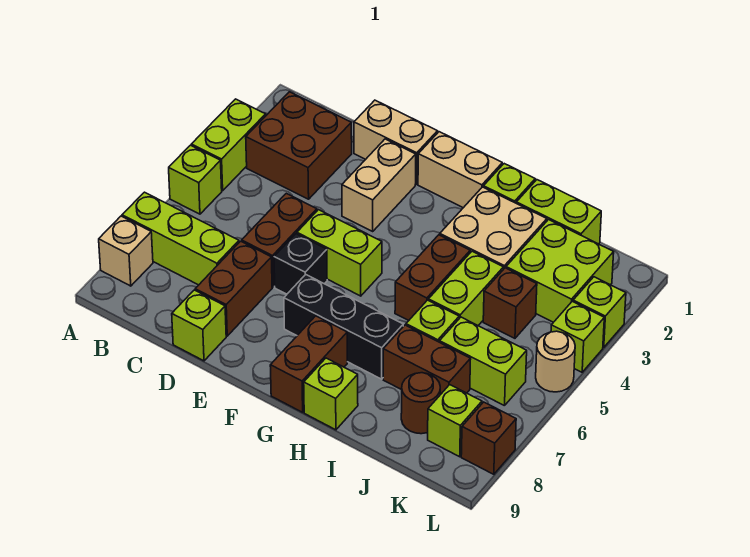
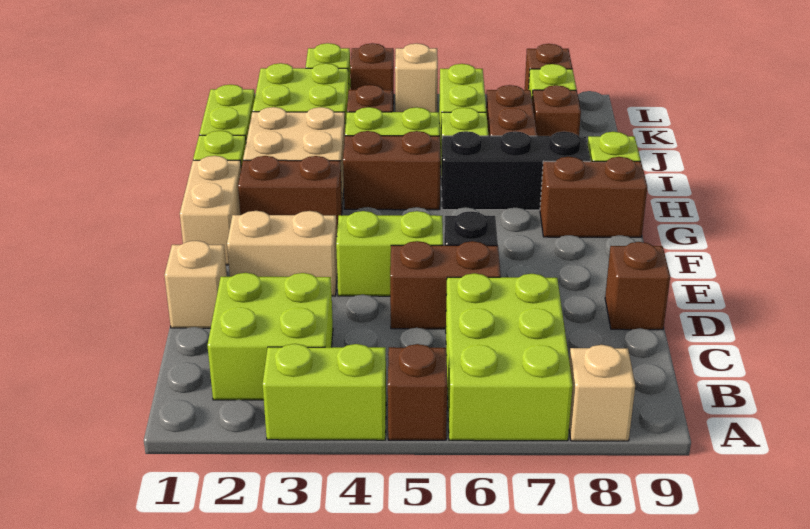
lime 1x1 brick [169,145,222,214] -> brown 1x1 brick [388,344,447,440]
lime 1x3 brick [122,192,239,285] -> lime 2x3 brick [446,273,573,441]
brown 2x2 brick [246,92,352,199] -> lime 2x2 brick [207,273,333,400]
tan 1x2 brick [354,100,438,184] -> tan 1x1 brick [164,241,227,328]
brown 1x2 brick [195,241,272,336] -> brown 1x2 brick moved to [238,156,342,229]
lime 1x1 brick [172,290,226,361] -> brown 1x1 brick [605,242,670,330]
lime 1x2 brick [297,210,382,296] -> lime 1x2 brick turned to [336,211,443,296]
black 1x3 brick [284,275,403,379] -> black 1x3 brick turned to [441,131,591,210]
brown 1x1 round brick [401,373,440,434] -> brown 1x1 brick [532,85,581,136]
lime 1x1 brick [551,301,604,372] -> brown 1x1 brick [350,43,394,105]
tan 1x1 round brick [536,331,575,392] -> tan 1x1 brick [395,43,438,112]

